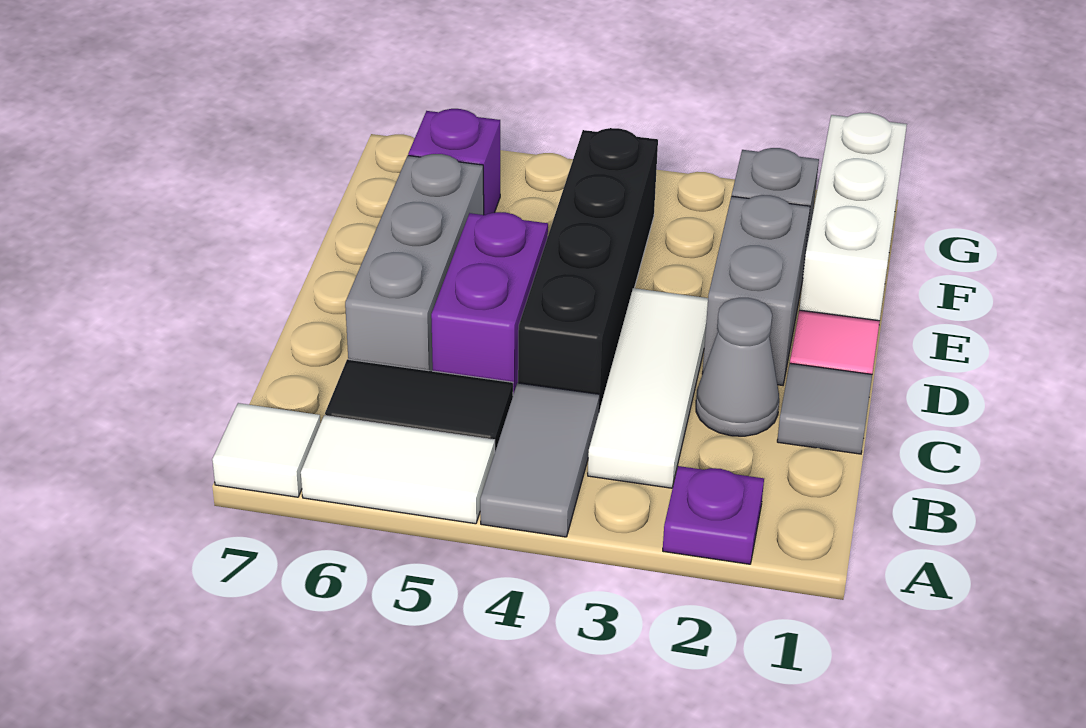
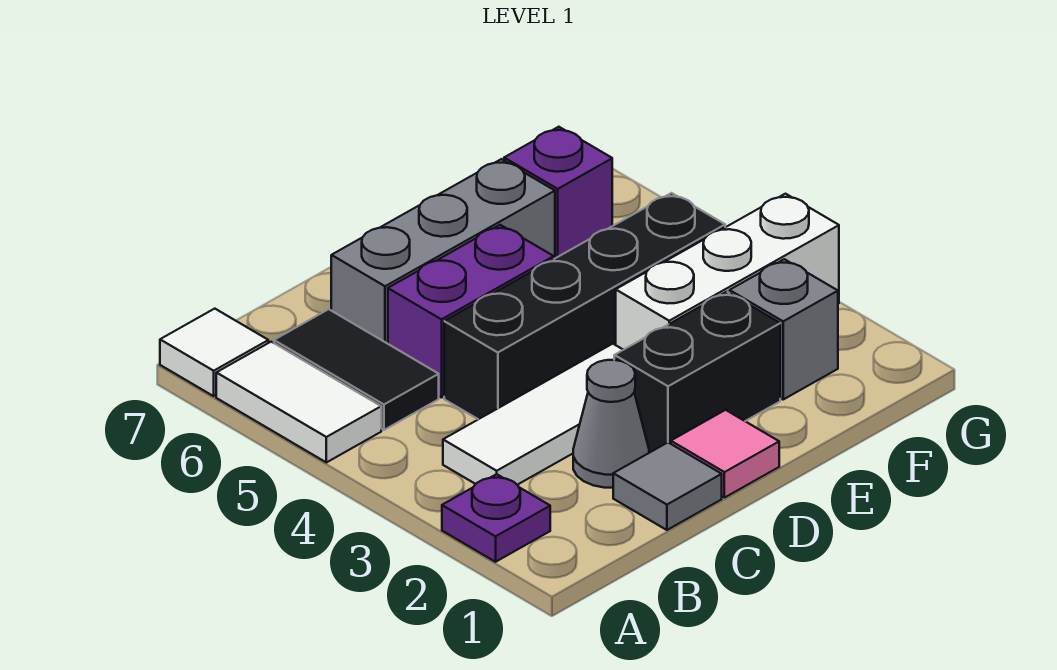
grey 1x2 tile [480,383,599,537] -> none
grey 1x2 brick [702,195,810,385] -> black 1x2 brick [614,292,780,453]
white 1x3 brick [800,113,907,321] -> white 1x3 brick moved to [616,194,839,350]

